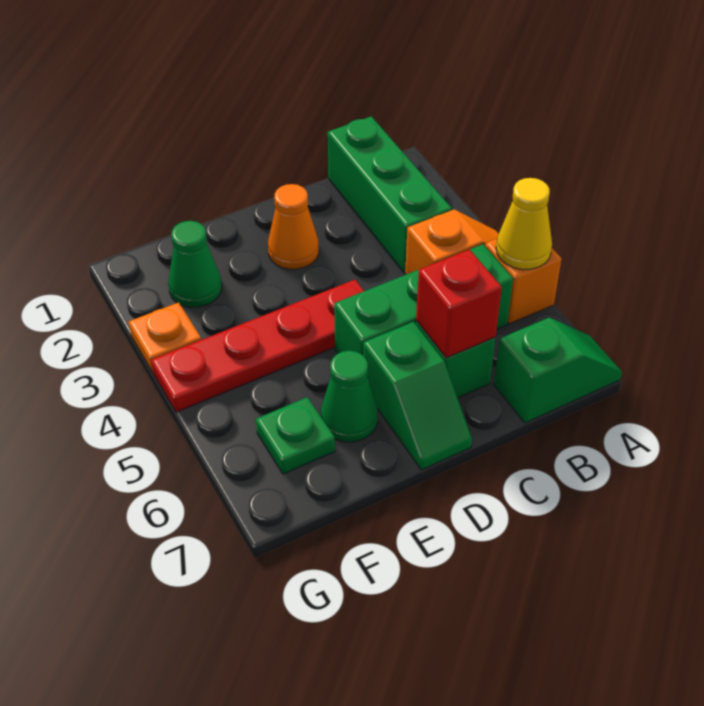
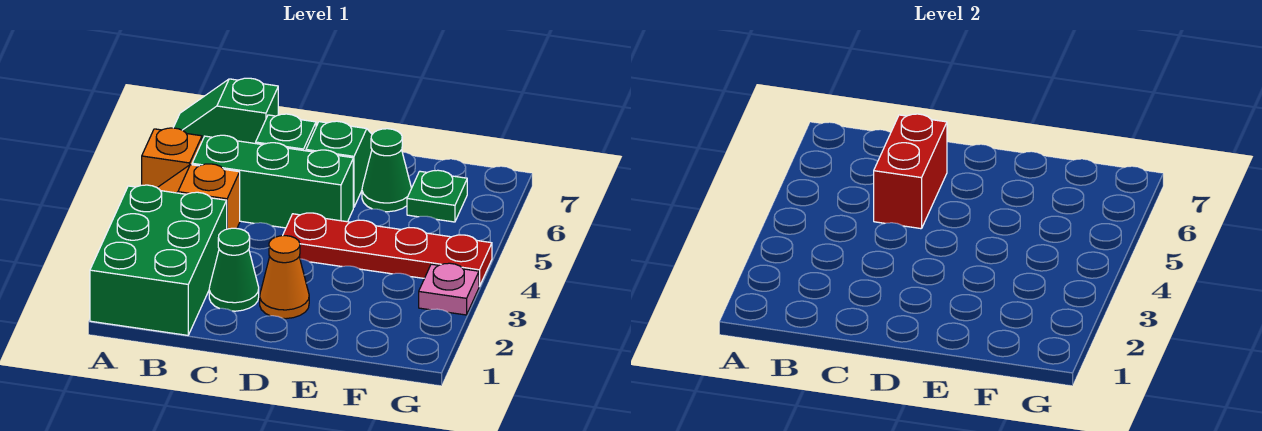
yellow 1x1 cone [496,178,552,270] -> none
green 1x3 brick [328,116,452,273] -> green 2x3 brick [90,185,227,335]
red 1x1 brick [416,249,502,358] -> red 1x2 brick [874,114,947,229]
green 1x1 cone [168,221,222,307] -> green 1x1 cone moved to [209,228,259,311]
orange 1x1 plate [129,302,201,372] -> pink 1x1 plate [419,263,479,315]

